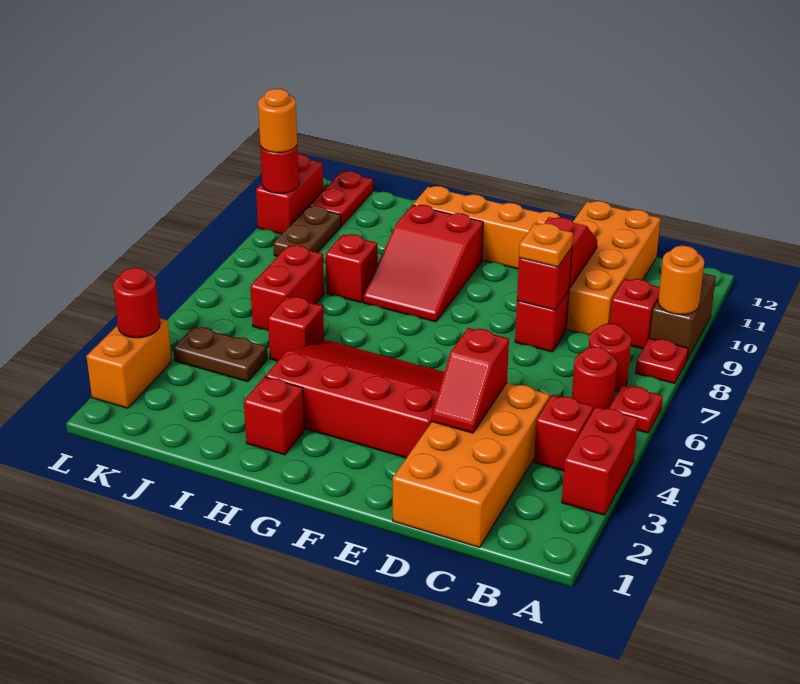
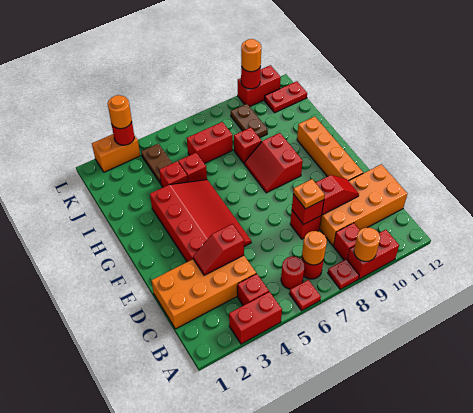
brown 1x2 brick [650,273,716,360] -> red 1x2 brick [347,230,399,279]
none -> orange 1x1 round brick [302,231,327,265]
red 2x3 slope [363,205,483,322] -> red 2x2 slope [245,133,303,193]
red 1x1 brick [244,377,305,455] -> red 1x1 brick moved to [159,161,188,187]
brown 1x2 plate [273,206,341,257] -> brown 1x2 plate turned to [231,104,268,138]
none -> orange 1x1 round brick [108,95,132,129]

